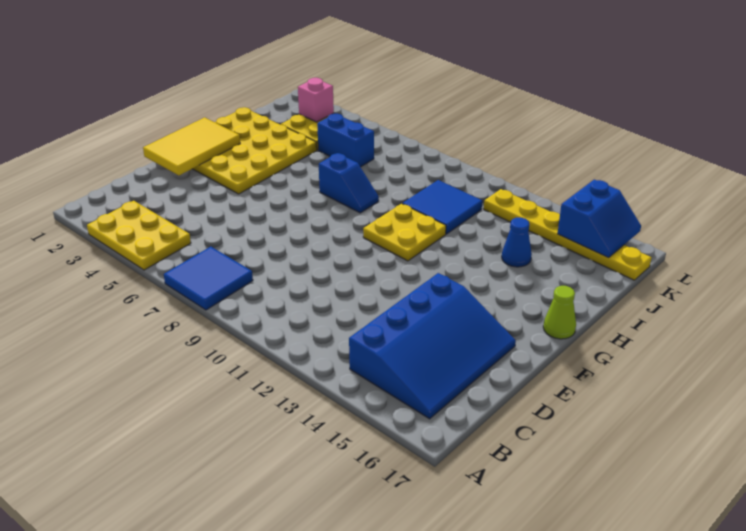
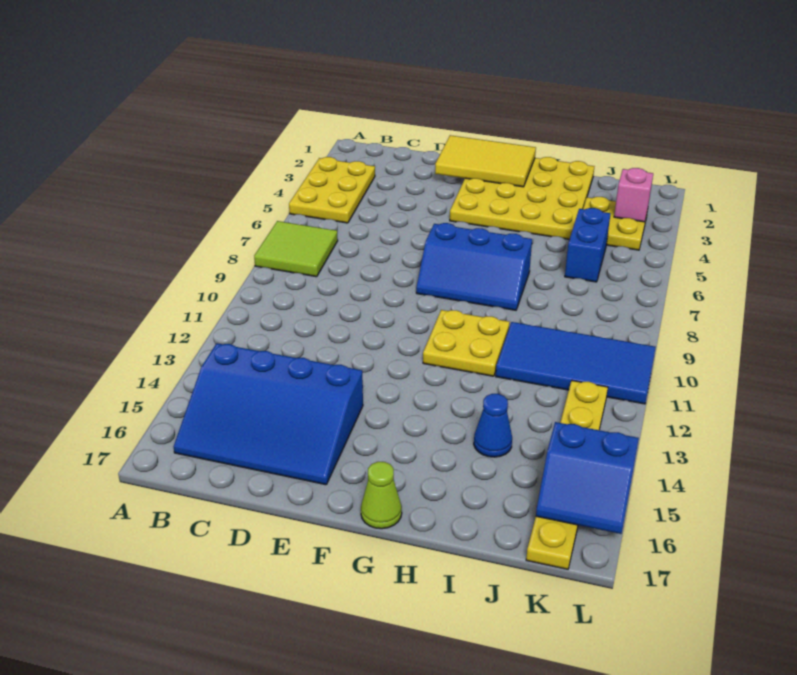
blue 2x2 tile [164,247,253,310] -> lime 2x2 tile [254,221,338,277]
blue 1x2 slope [319,153,379,213] -> blue 2x3 slope [416,223,532,310]
blue 2x2 tile [402,180,482,234] -> blue 2x4 tile [496,322,656,404]

